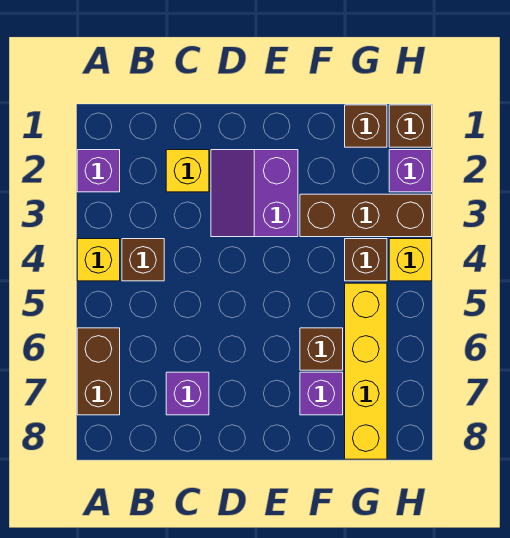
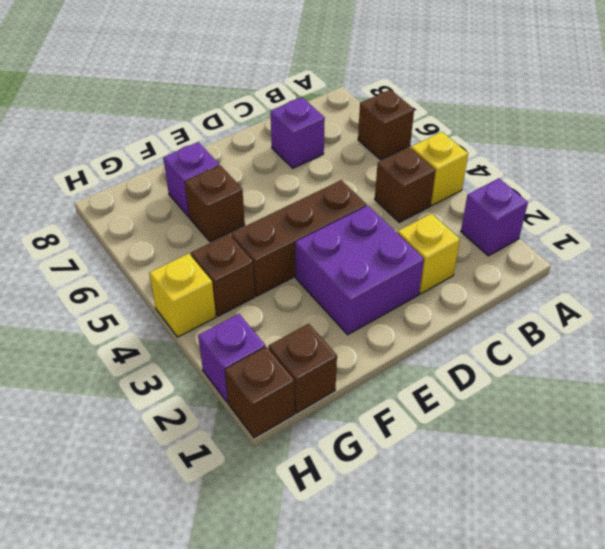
brown 1x2 brick [77,328,120,415] -> brown 1x1 brick [358,90,414,160]
purple 2x2 slope [211,150,298,237] -> purple 2x2 brick [295,206,424,335]
brown 1x3 brick [300,194,432,237] -> brown 1x3 brick moved to [231,180,367,296]
yellow 1x4 brick [345,283,387,459] -> none

